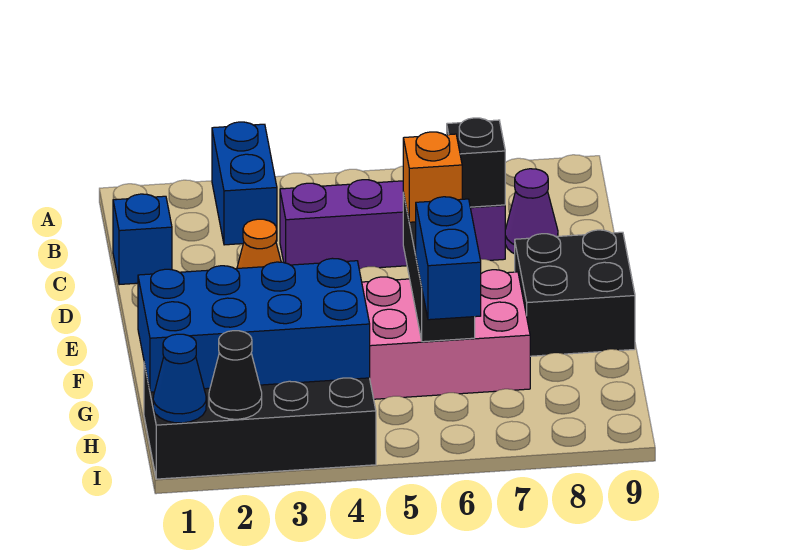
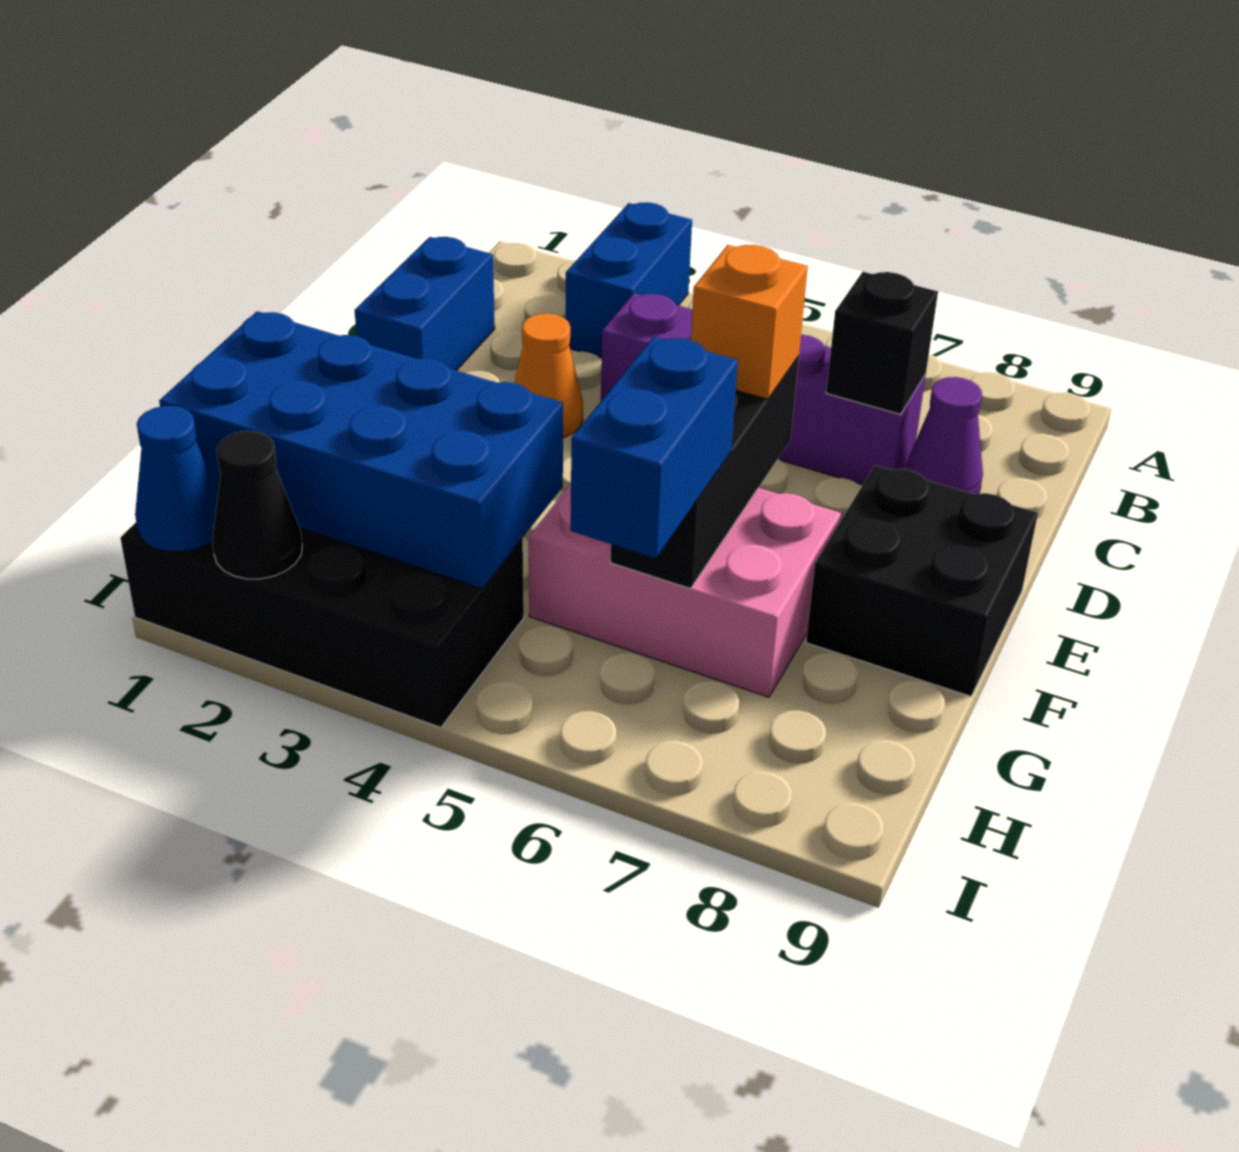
blue 1x1 brick [113,194,172,285] -> blue 1x2 brick [355,237,495,371]

